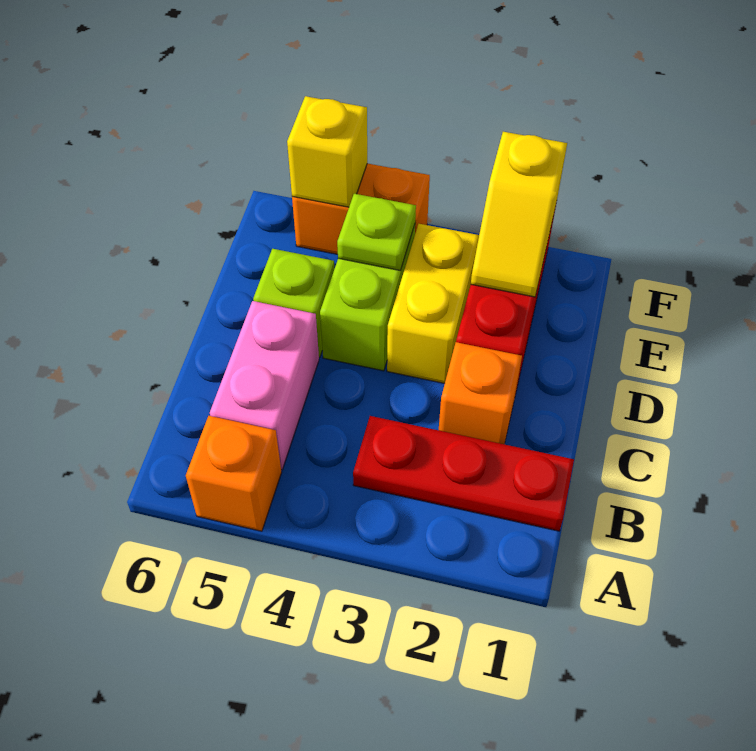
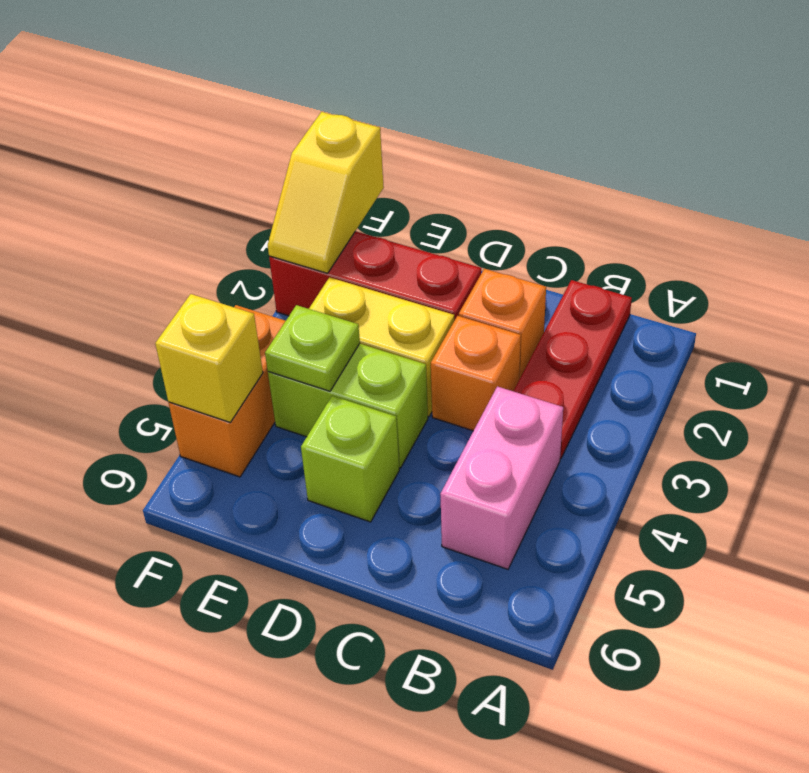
orange 1x1 brick [186,416,282,531] -> orange 1x1 brick moved to [431,316,521,431]
pink 1x2 brick [210,301,319,470] -> pink 1x2 brick turned to [440,386,563,569]
yellow 1x2 slope [471,132,567,297] -> yellow 1x2 slope turned to [268,112,384,273]

